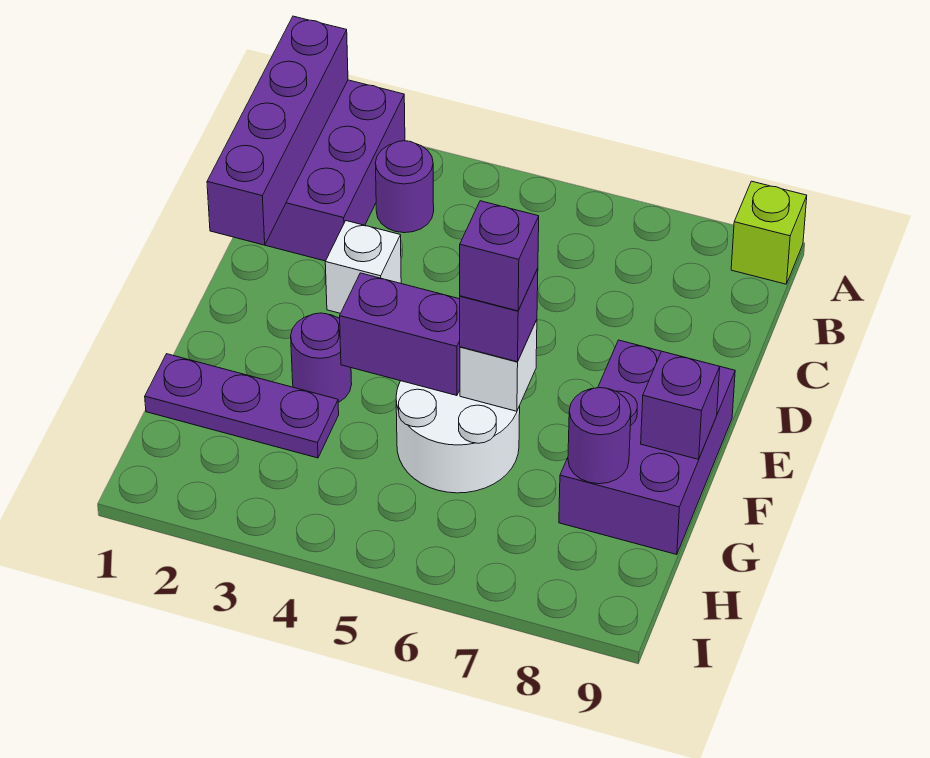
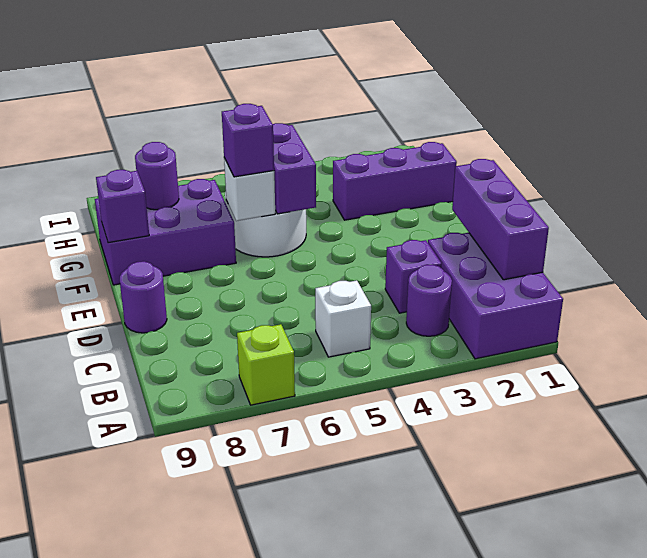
purple 1x4 brick [207,16,348,245] -> purple 1x3 brick [452,159,549,280]
lime 1x1 brick [731,181,807,284] -> lime 1x1 brick moved to [237,324,295,405]
white 1x1 brick [325,221,401,313] -> white 1x1 brick moved to [315,280,371,357]
purple 2x3 brick [559,340,735,555] -> purple 2x3 brick turned to [95,179,236,285]
purple 1x1 round brick [291,313,352,403] -> purple 1x1 round brick moved to [120,261,167,333]
purple 1x2 brick [340,273,460,396] -> purple 1x2 brick turned to [273,123,316,214]
purple 1x1 brick [460,201,539,311] -> purple 1x1 brick moved to [385,240,442,313]
purple 1x3 plate [145,354,339,458] -> purple 1x3 brick [333,142,457,220]

